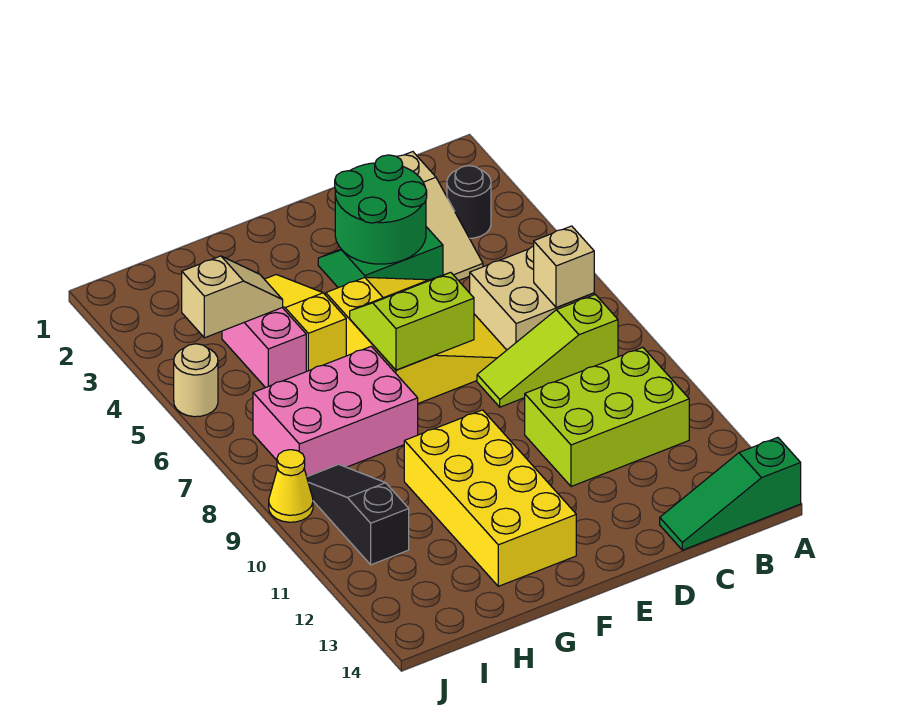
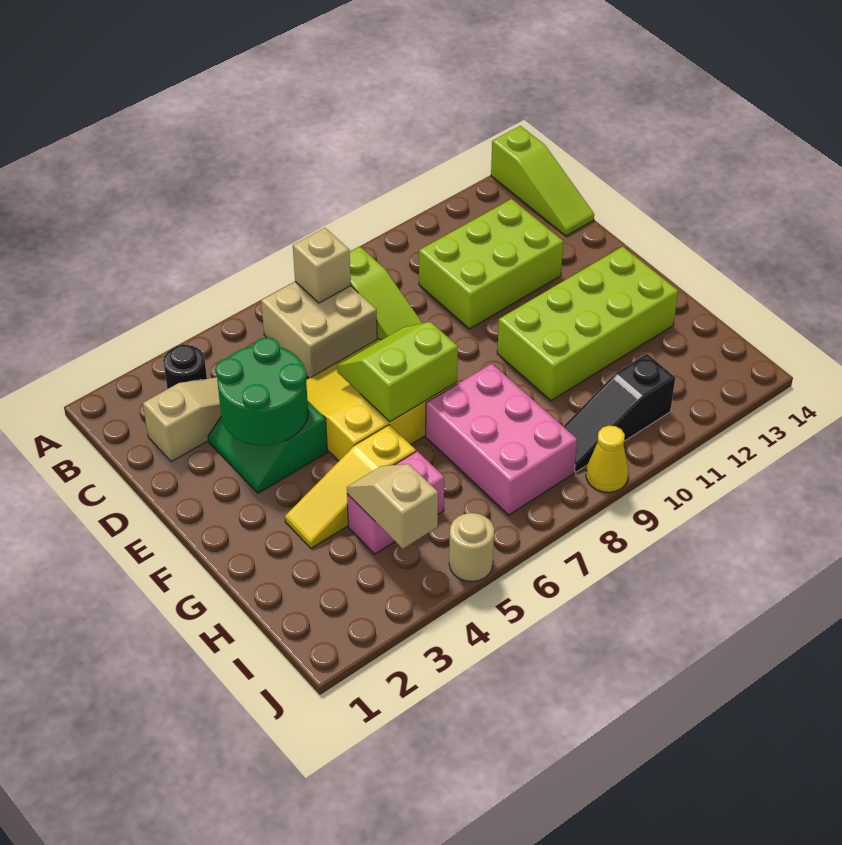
green 1x3 slope [660,438,801,550] -> lime 1x3 slope [491,126,594,236]
lime 2x3 brick [525,347,689,486] -> lime 2x3 brick turned to [419,199,563,329]
lime 2x2 slope [350,272,474,370] -> lime 2x2 slope turned to [337,322,458,422]
yellow 2x4 brick [404,410,576,586] -> lime 2x4 brick [497,247,678,401]

